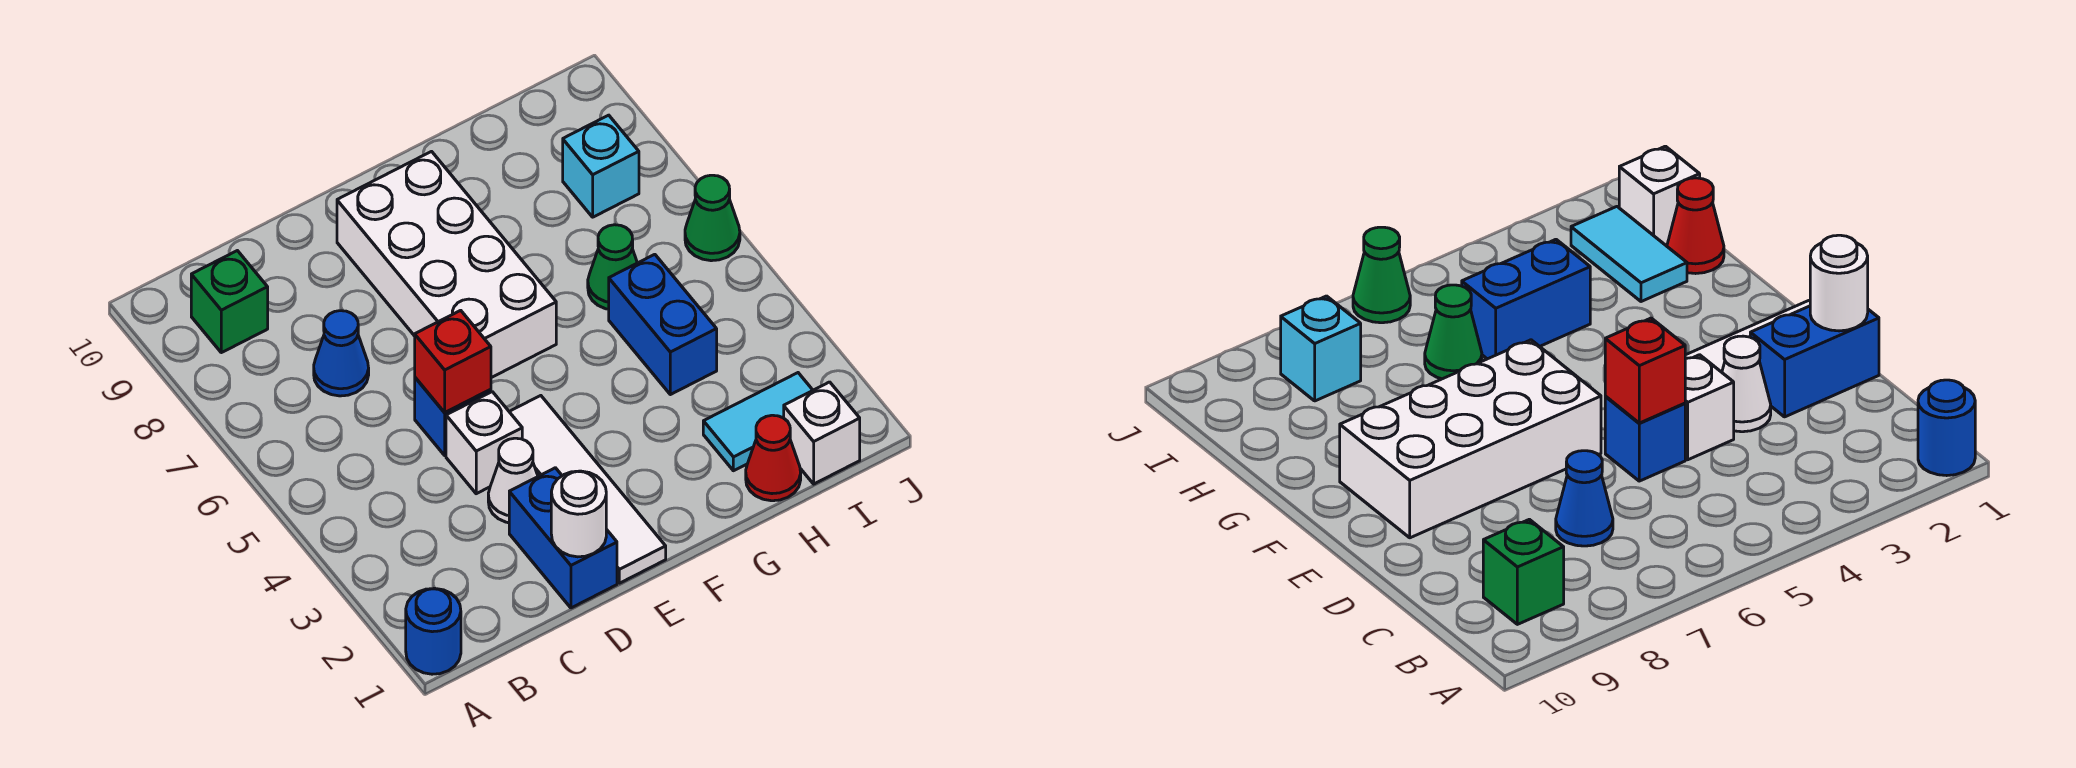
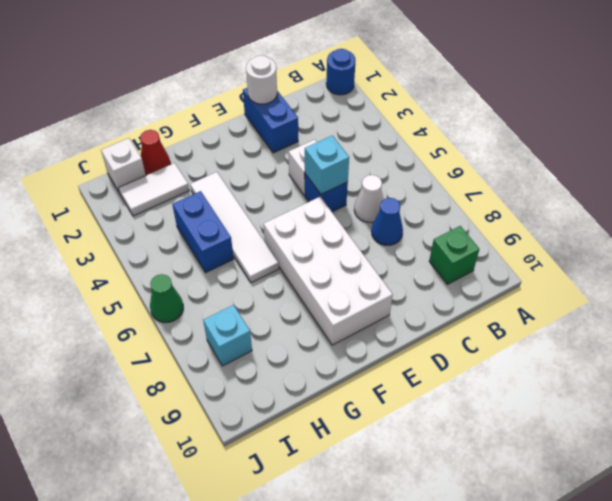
white 1x1 cone [488,438,538,523] -> white 1x1 cone moved to [354,175,384,222]
red 1x1 brick [415,310,491,413] -> cyan 1x1 brick [305,136,349,194]
white 1x4 tile [509,396,666,583] -> white 1x4 tile moved to [190,172,279,283]
cyan 1x2 tile [703,373,813,471] -> white 1x2 tile [119,163,189,216]
green 1x1 cone [588,225,637,309] -> none

